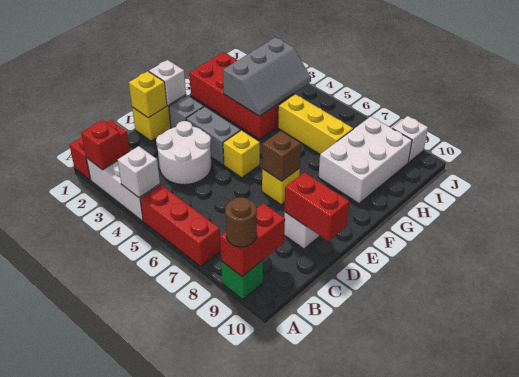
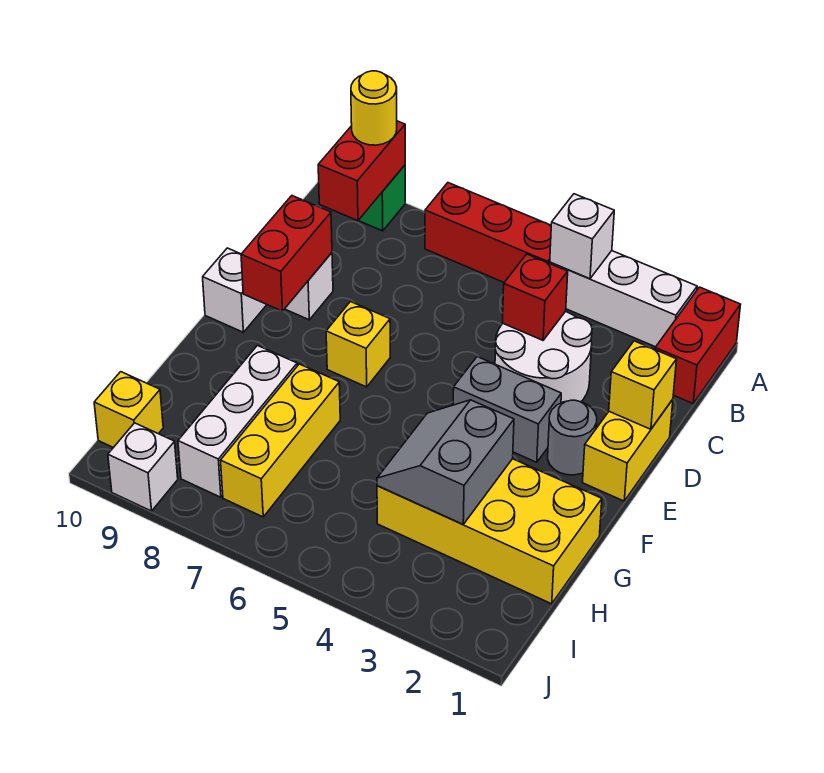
red 1x1 brick [81,120,123,170] -> red 1x1 brick moved to [502,254,568,340]
brown 1x1 round brick [225,197,257,247] -> yellow 1x1 round brick [351,71,397,145]
red 1x2 brick [284,172,349,241] -> red 1x2 brick turned to [241,196,332,311]
white 1x1 brick [149,60,186,105] -> white 1x1 brick moved to [203,248,267,332]
grey 1x1 brick [169,95,204,128] -> grey 1x1 round brick [548,400,597,475]
yellow 1x1 brick [223,130,260,178] -> yellow 1x1 brick moved to [94,372,163,448]
brown 1x1 brick [262,131,301,181] -> none
red 2x4 brick [189,52,294,139] -> yellow 2x4 brick [377,459,602,604]
grey 2x3 slope [223,37,311,116] -> grey 2x2 slope [377,400,514,524]
white 2x3 brick [318,116,412,203] -> white 1x3 brick [178,346,297,497]
yellow 1x3 brick [278,94,353,154] -> yellow 1x3 brick turned to [220,364,340,517]

